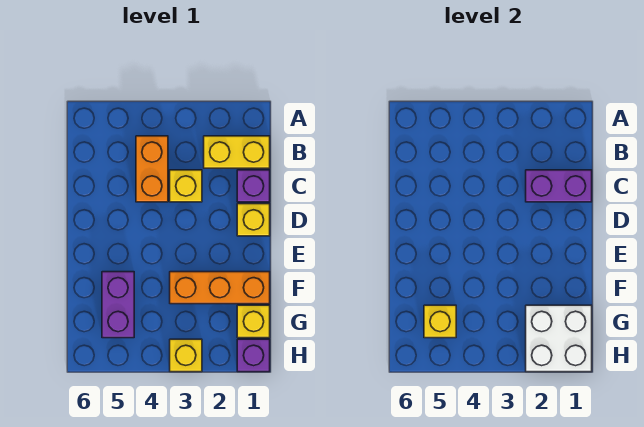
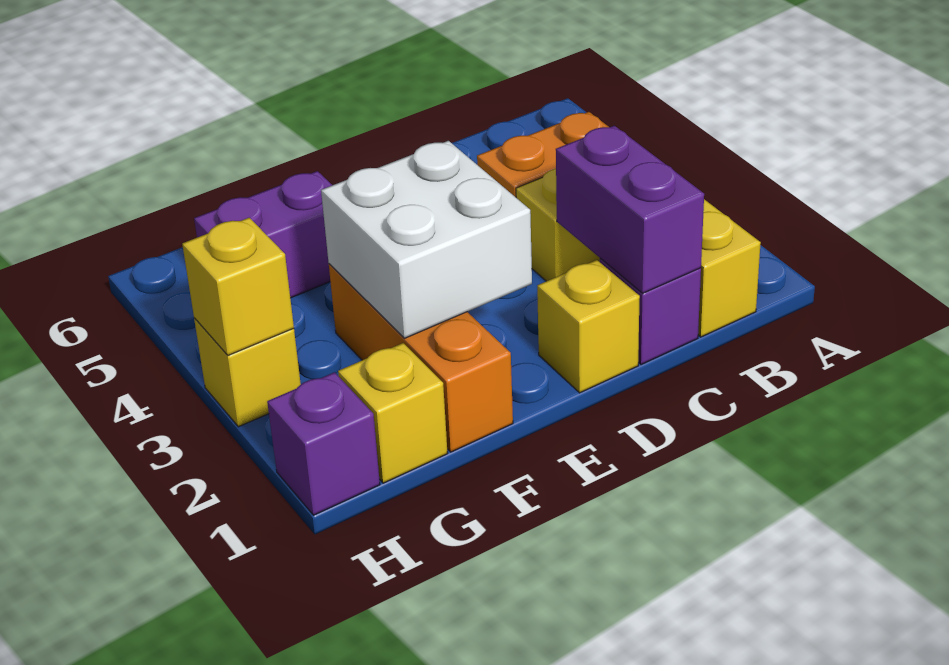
white 2x2 brick [526,305,592,372] -> white 2x2 brick moved to [321,141,532,338]
yellow 1x1 brick [424,305,456,338] -> yellow 1x1 brick moved to [182,218,294,355]

